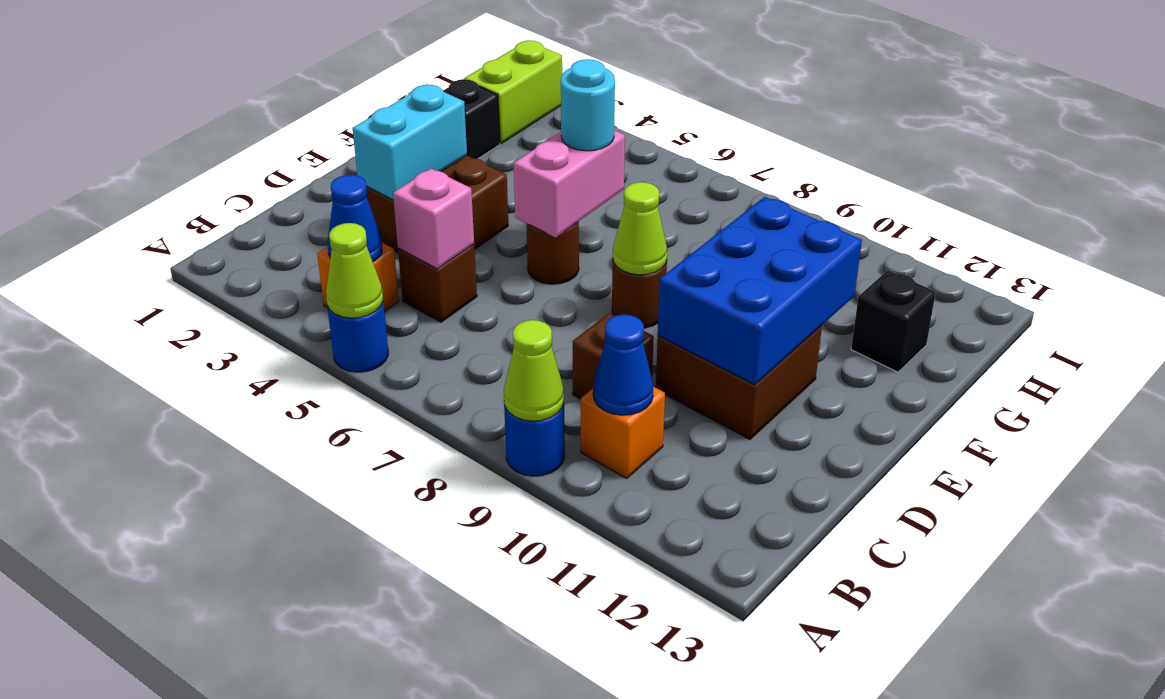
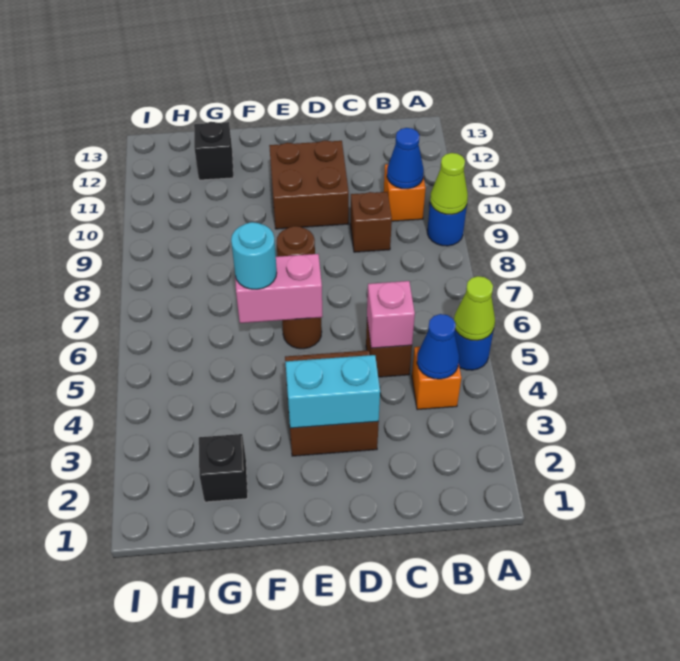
blue 2x3 brick [658,197,862,385] -> none
lime 1x1 cone [613,182,667,275] -> none
lime 1x2 brick [464,40,562,143] -> none

